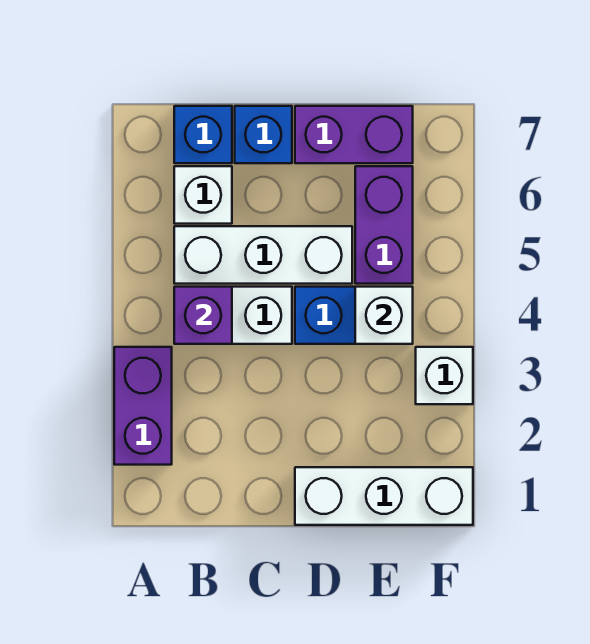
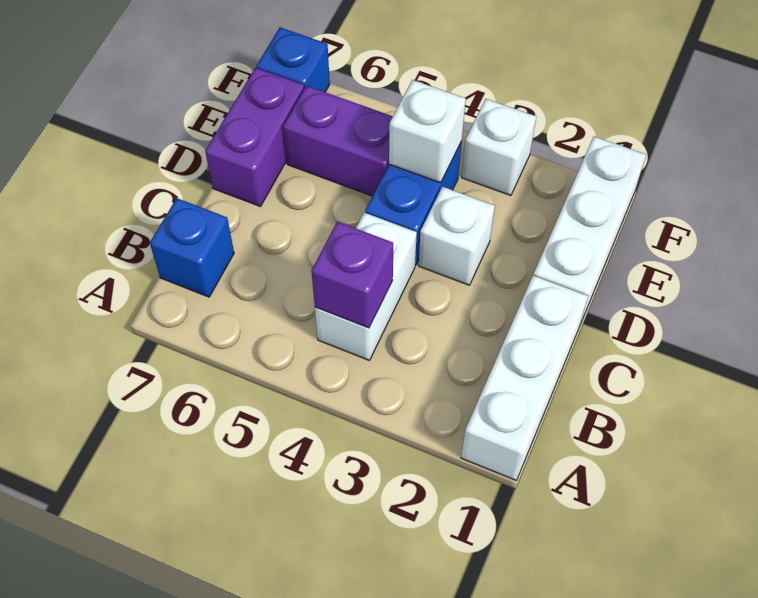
purple 1x2 brick [114,347,172,465] -> none
white 1x3 brick [174,226,352,284] -> white 1x3 brick moved to [461,275,588,480]
white 1x1 brick [174,166,232,224] -> white 1x1 brick moved to [419,187,495,285]
blue 1x1 brick [235,106,292,163] -> blue 1x1 brick moved to [257,27,330,92]

